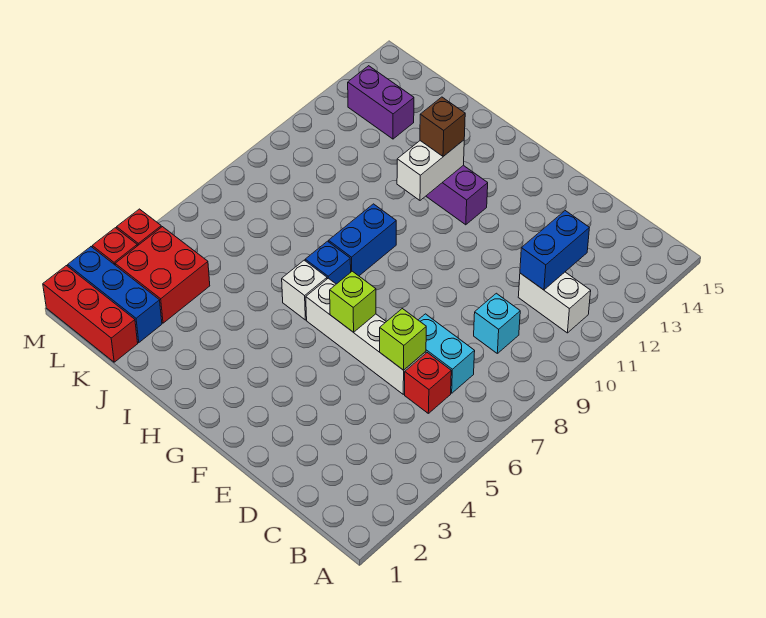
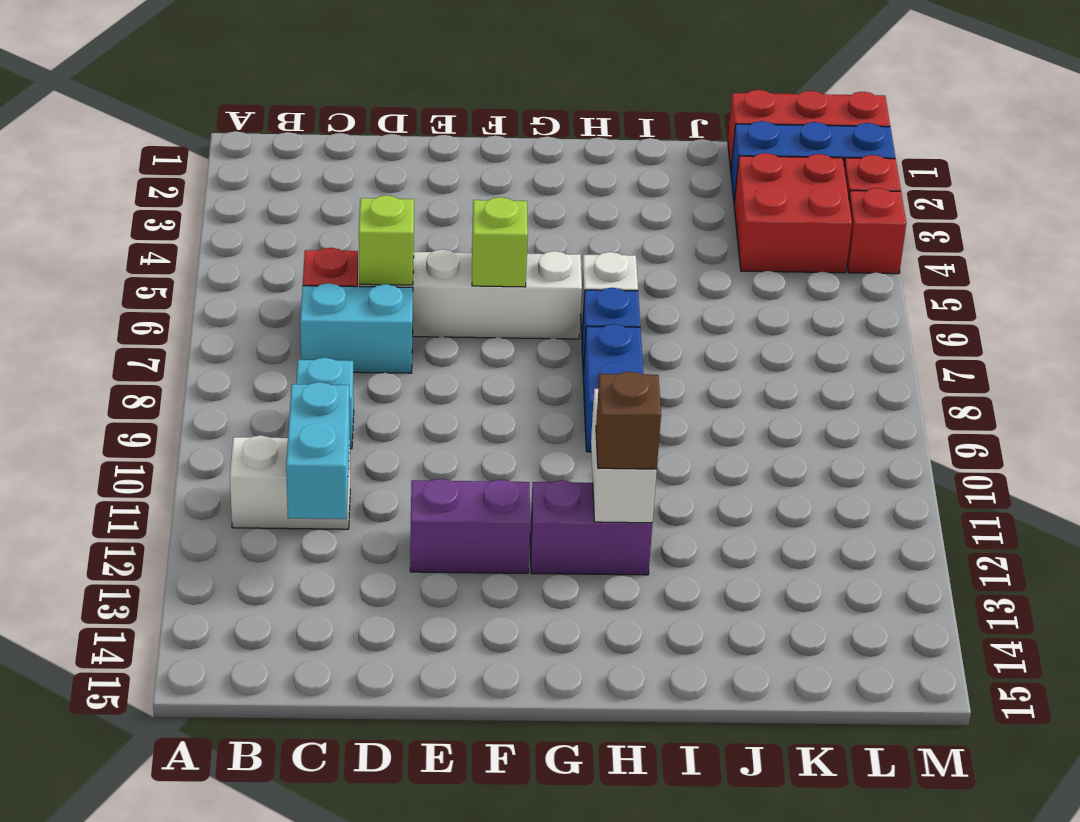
blue 1x2 brick [520,211,589,290] -> cyan 1x2 brick [286,382,350,519]
purple 1x2 brick [348,66,414,139] -> purple 1x2 brick moved to [410,479,530,573]

